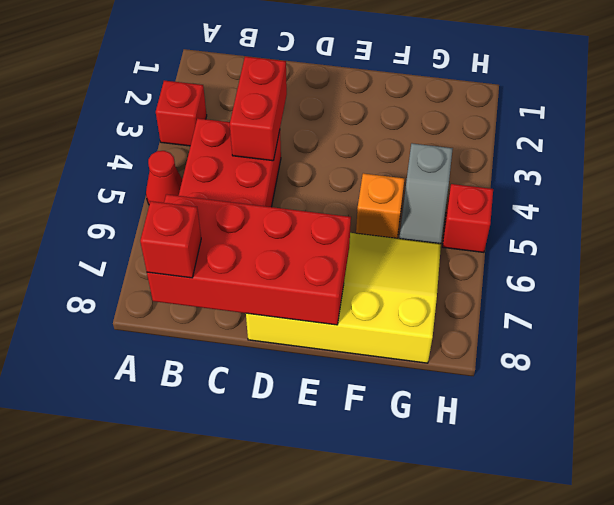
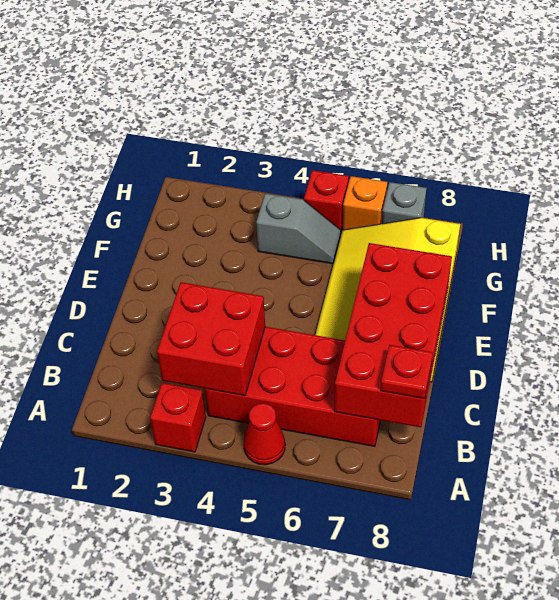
red 1x1 brick [140,201,201,278] -> red 1x1 plate [381,345,433,399]
red 1x2 brick [230,57,287,161] -> red 2x2 brick [157,282,265,396]
orange 1x1 brick [356,173,404,238] -> orange 1x1 brick moved to [343,176,387,230]
none -> grey 1x1 brick [382,182,426,224]

